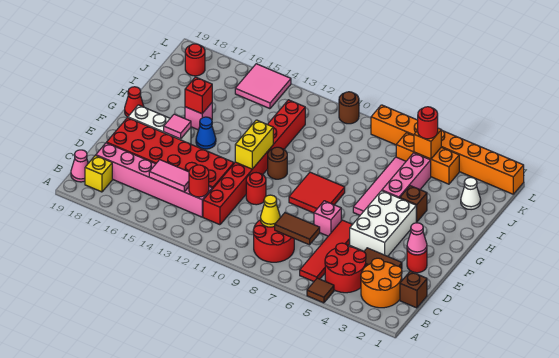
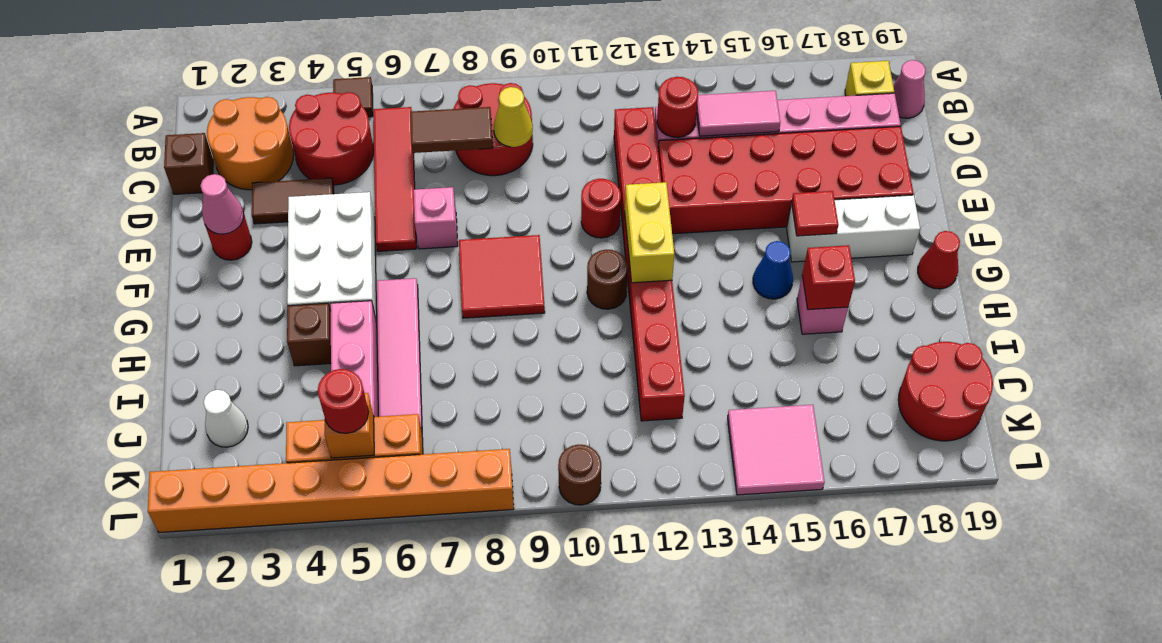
pink 1x1 tile [164,114,191,139] -> red 1x1 tile [792,191,839,236]
red 1x1 round brick [185,44,205,76] -> red 2x2 round brick [898,342,993,441]

